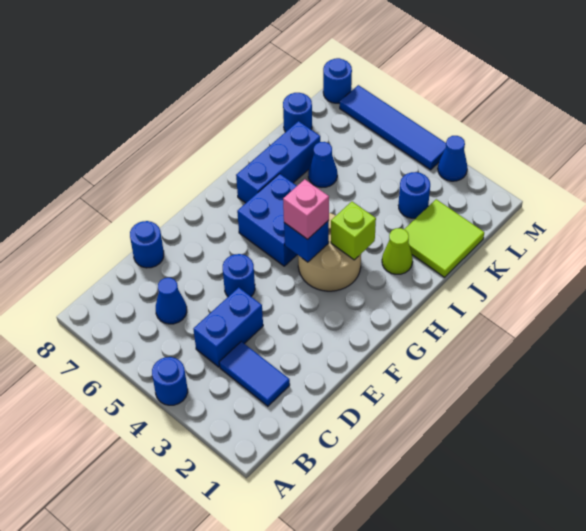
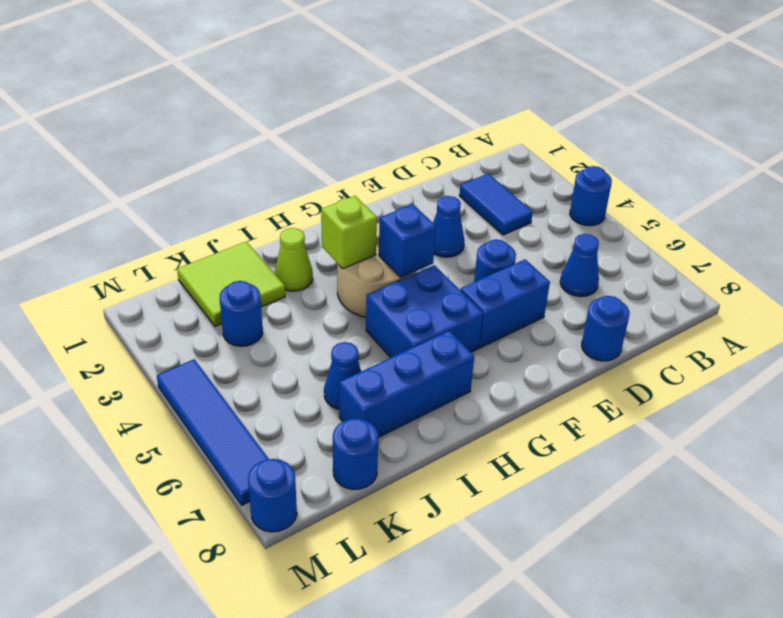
blue 1x2 brick [193,287,263,367] -> blue 1x2 brick moved to [460,259,550,347]
pink 1x1 brick [283,179,329,239] -> none
blue 1x1 cone [438,136,467,181] -> blue 1x1 cone moved to [433,196,464,257]

